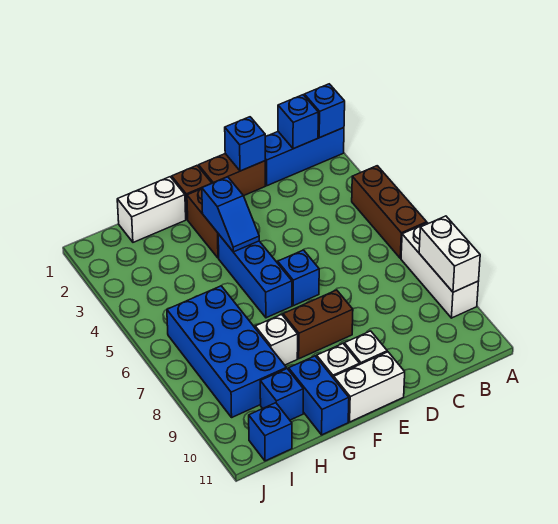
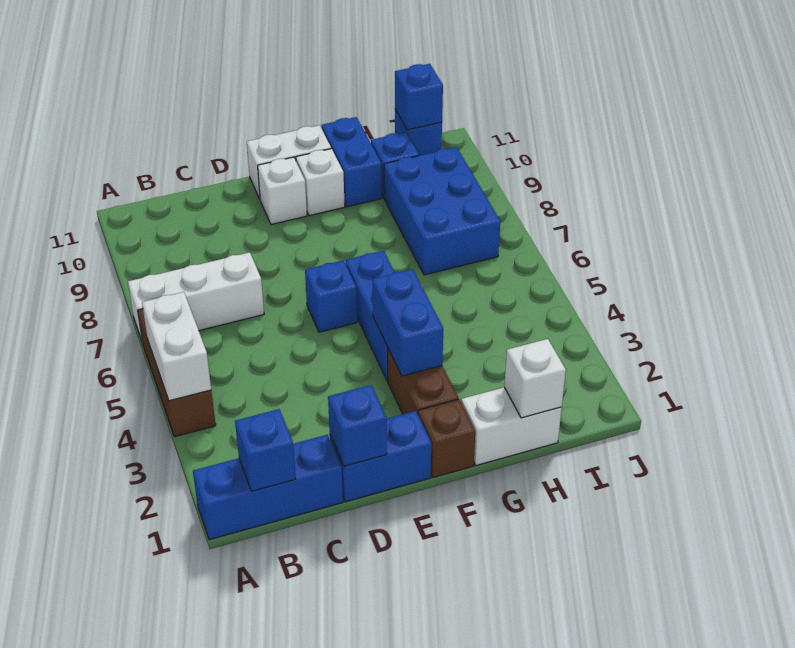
blue 1x1 brick [304,84,345,138] -> blue 1x1 brick moved to [395,64,443,130]
white 1x3 brick [401,223,479,318] -> white 1x3 brick turned to [128,252,264,343]
white 1x2 brick [419,216,480,292] -> white 1x2 brick moved to [142,292,211,401]
brown 1x2 brick [199,154,265,196] -> blue 1x2 brick [330,411,431,502]
brown 1x2 brick [283,290,353,359] -> none
blue 1x2 slope [202,177,259,252] -> blue 1x2 brick [372,269,443,376]
white 1x1 brick [255,314,298,365] -> white 1x1 brick moved to [504,339,566,418]
blue 2x4 brick [167,286,286,417] -> blue 2x3 brick [384,147,500,275]

